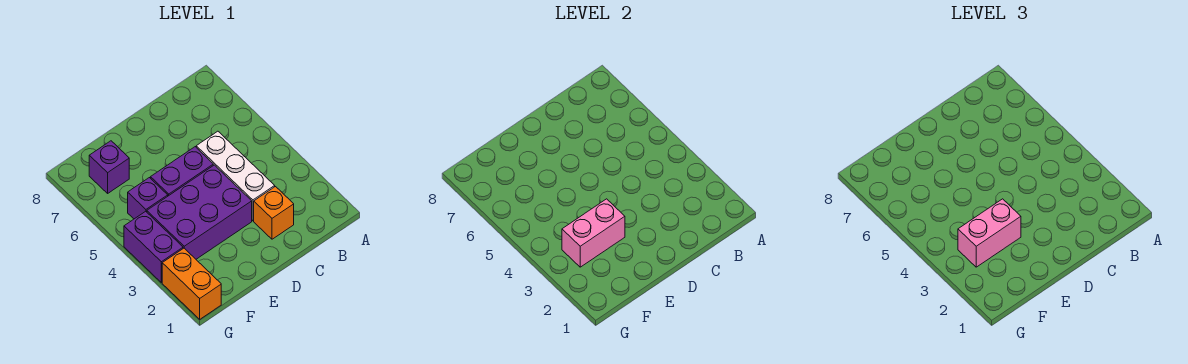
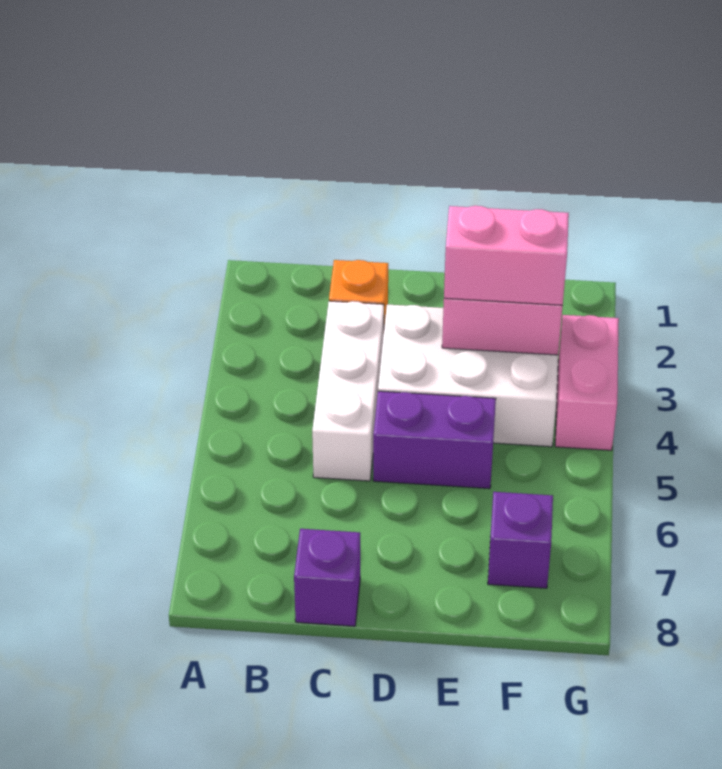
purple 2x3 brick [147,165,252,259] -> white 2x3 brick [378,305,558,447]
purple 1x1 brick [128,178,168,219] -> purple 1x1 brick moved to [294,529,360,626]
orange 1x2 brick [162,248,221,319] -> none
purple 1x2 brick [124,211,183,283] -> pink 1x2 brick [555,315,619,450]

